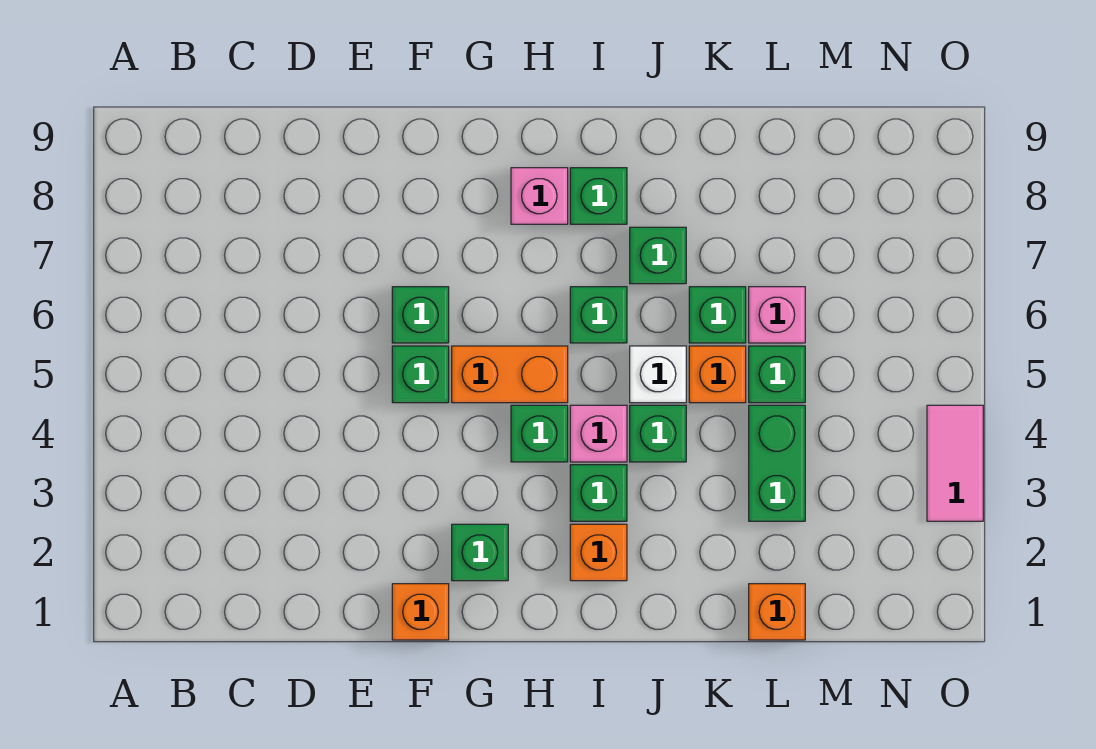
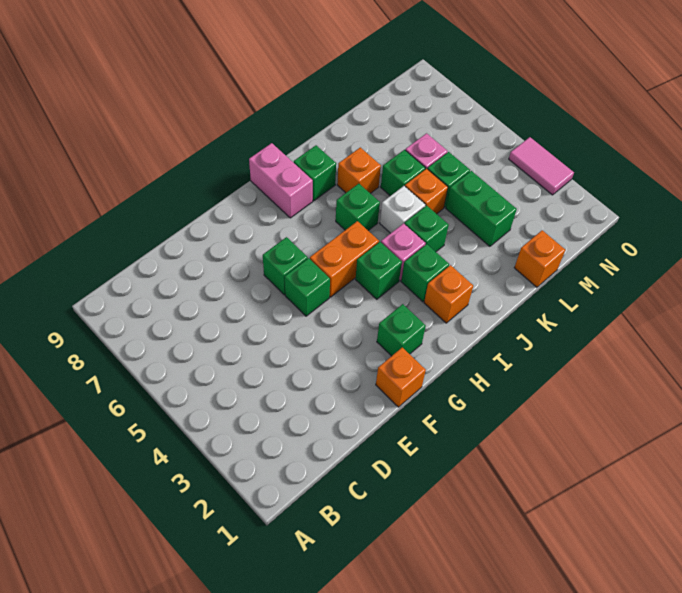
pink 1x1 brick [511,168,568,224] -> pink 1x2 brick [249,143,313,218]
green 1x1 brick [630,227,686,284] -> orange 1x1 brick [337,147,381,193]

